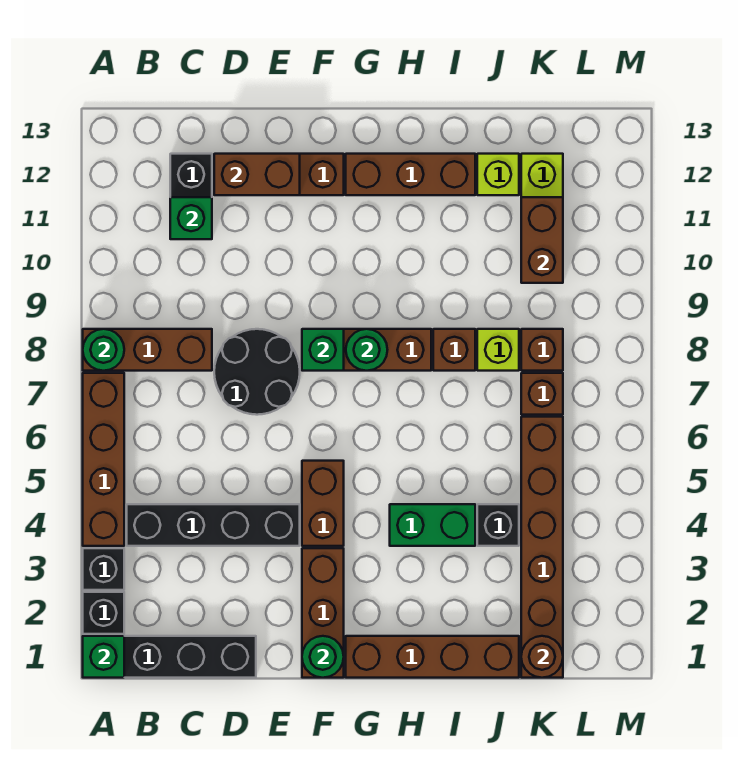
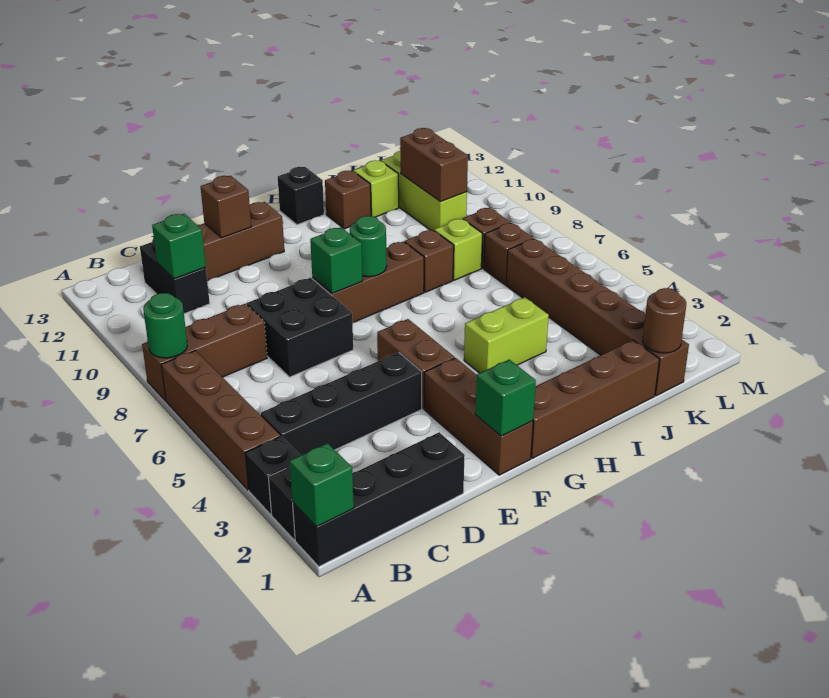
black 2x2 round brick [214,329,300,415] -> black 2x2 brick [247,278,353,377]
brown 1x2 brick [214,154,300,195] -> brown 1x1 brick [200,176,251,238]
green 1x1 round brick [302,636,344,678] -> green 1x1 brick [475,359,536,436]
brown 1x3 brick [346,154,475,195] -> brown 1x1 brick [325,171,371,229]
green 1x2 brick [390,504,475,546] -> lime 1x2 brick [464,297,549,373]
black 1x1 brick [477,504,519,546] -> black 1x1 brick moved to [278,167,324,225]

